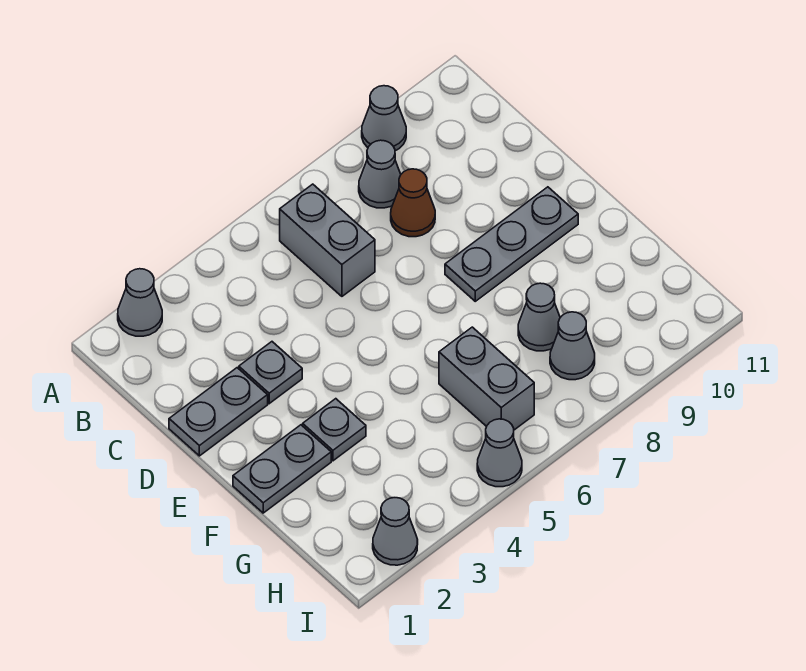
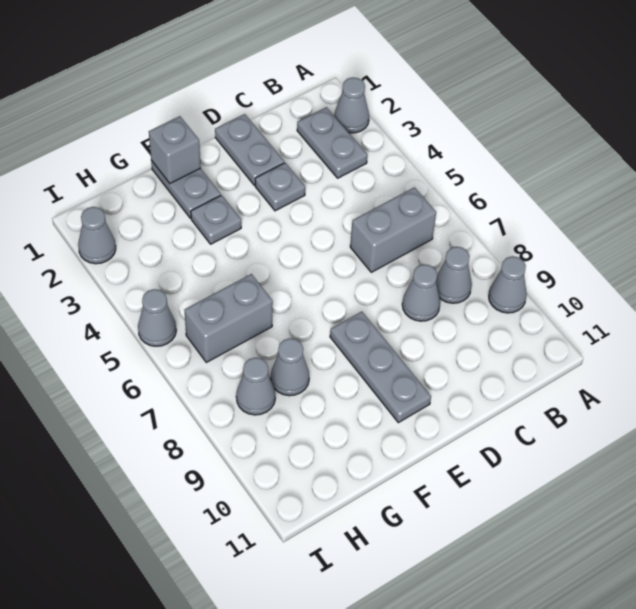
none -> grey 1x2 plate [297,107,367,178]
brown 1x1 cone [391,169,435,237] -> grey 1x1 cone [402,264,440,321]
none -> grey 1x1 brick [149,116,201,183]

